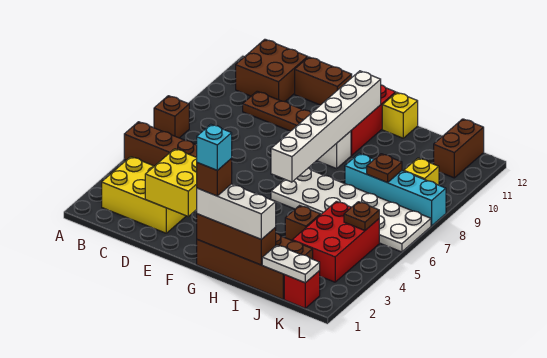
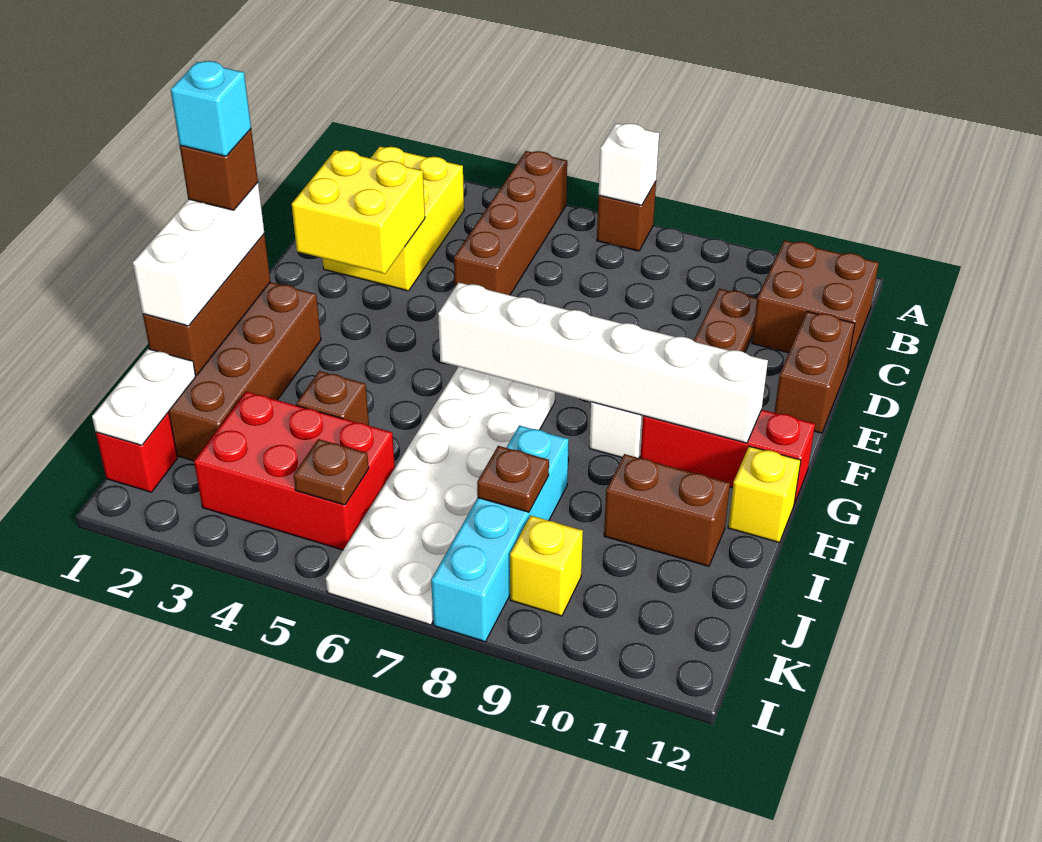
none -> white 1x1 brick [599,123,659,205]
brown 1x2 brick [434,119,484,178] -> brown 1x2 brick moved to [604,454,730,566]

